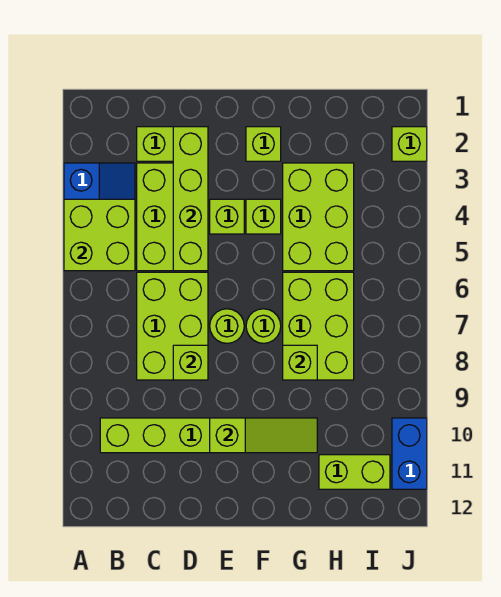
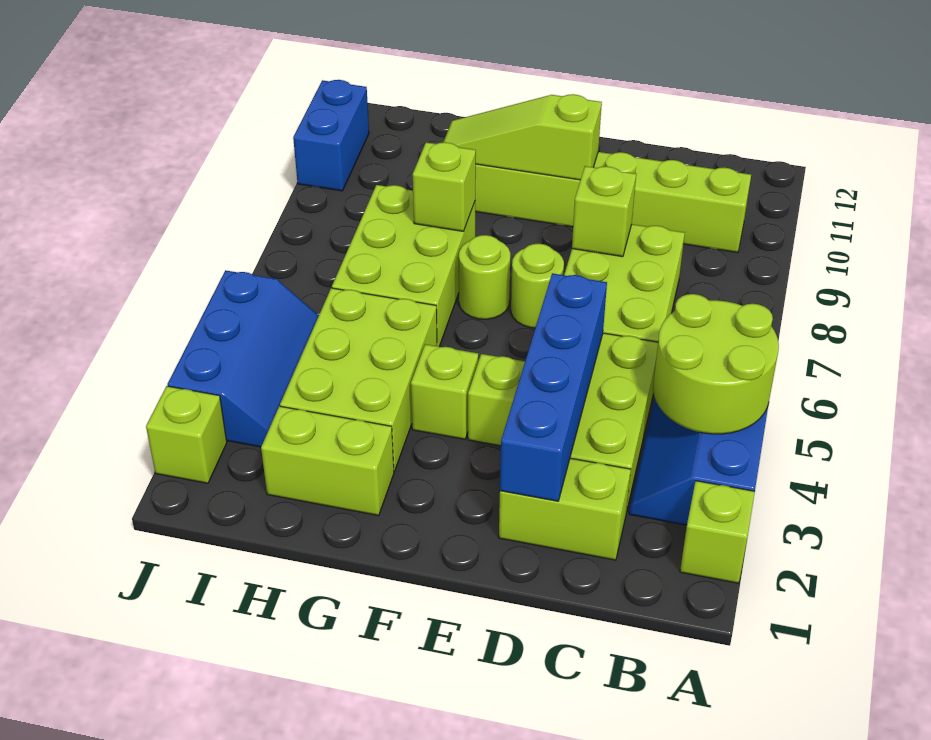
lime 2x2 brick [64,199,135,271] -> lime 2x2 round brick [653,294,779,434]
lime 1x4 brick [173,127,208,271] -> blue 1x4 brick [500,273,607,501]
lime 1x1 brick [246,127,281,161] -> lime 1x1 brick moved to [680,481,755,583]
lime 1x2 brick [319,455,390,489] -> lime 1x2 brick moved to [261,406,394,515]
none -> blue 2x3 slope [167,270,319,447]

